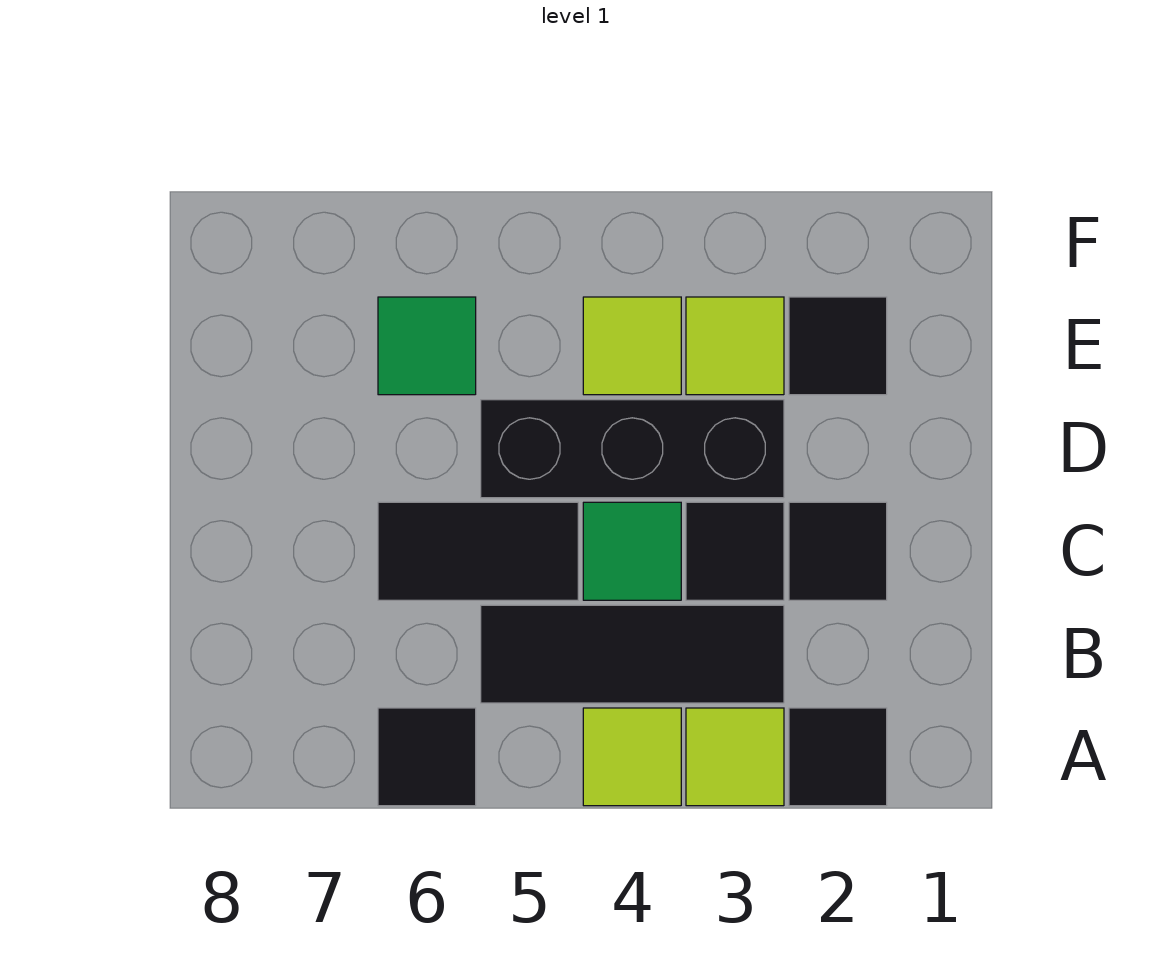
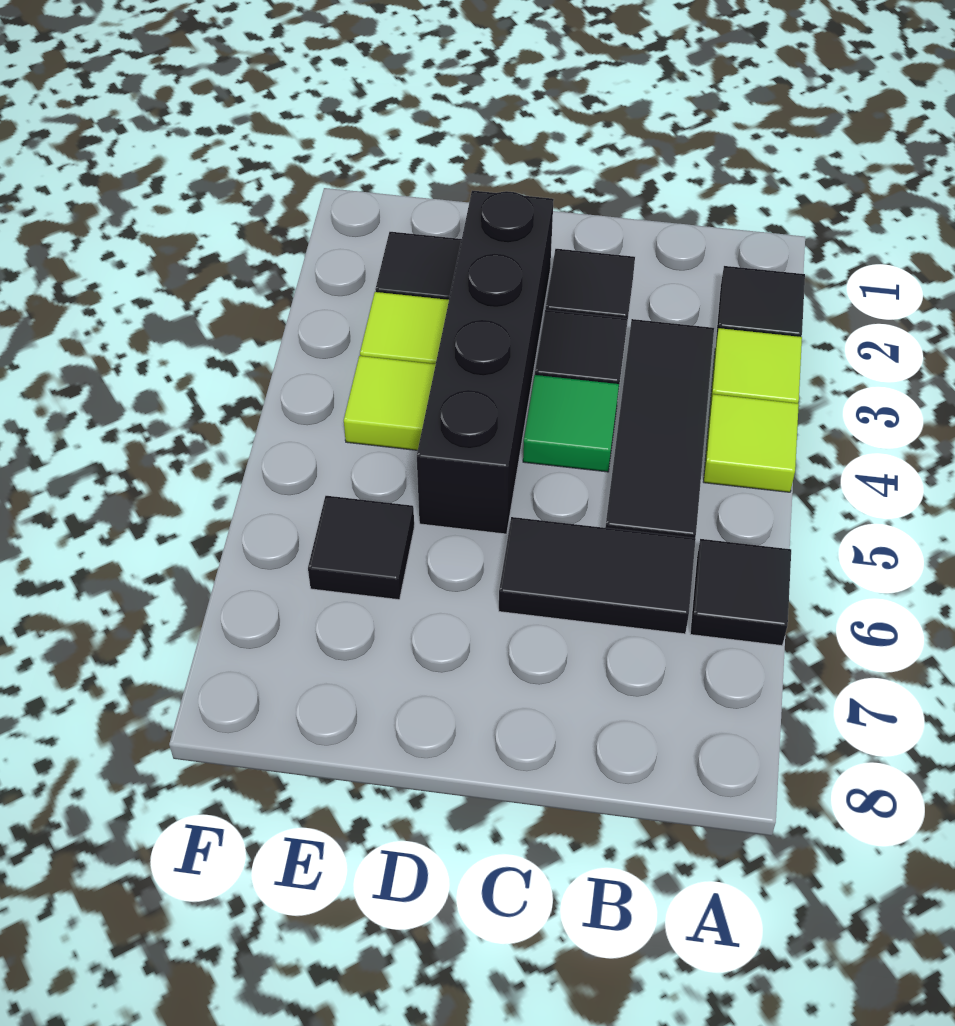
black 1x2 tile [378,502,578,600] -> black 1x2 tile turned to [499,517,696,634]
black 1x3 brick [481,400,784,498] -> black 1x4 brick [417,191,554,534]
green 1x1 tile [378,297,476,395] -> black 1x1 tile [308,496,414,600]

